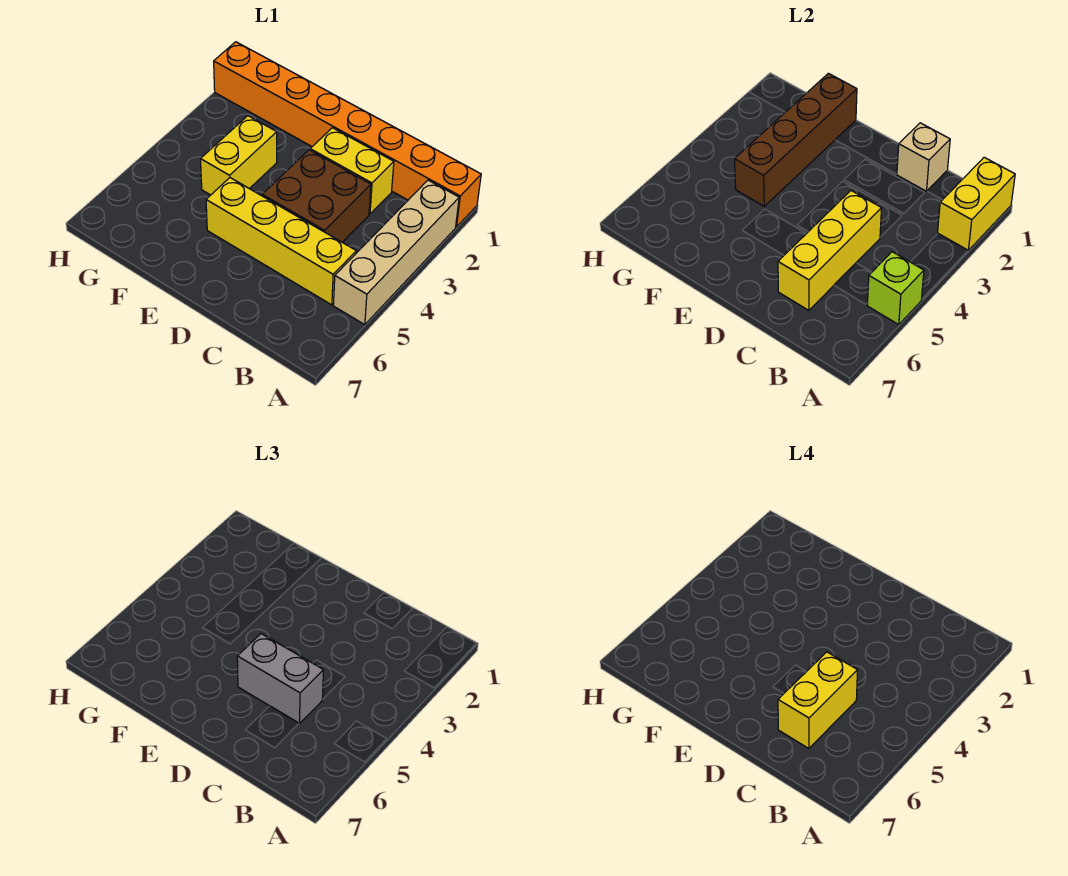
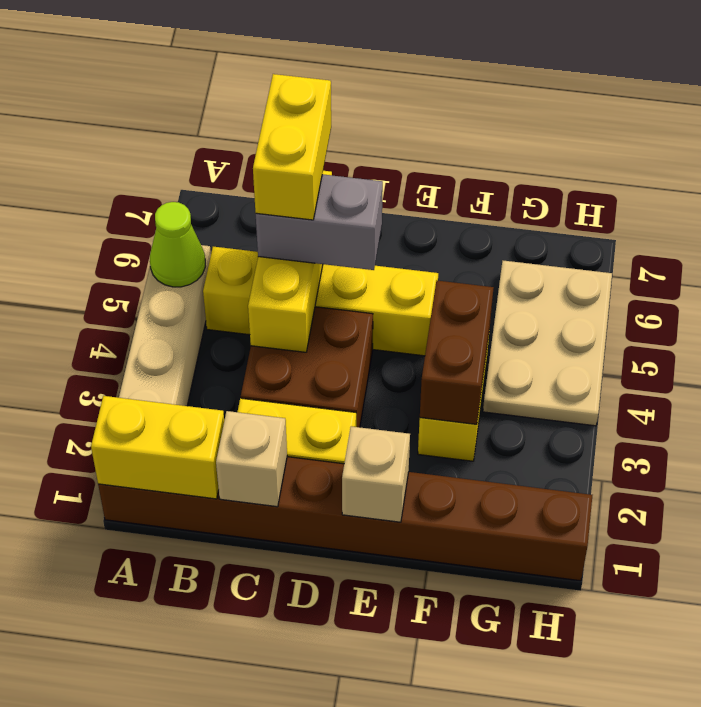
orange 1x8 brick [214,42,481,227] -> brown 1x8 brick [98,457,592,581]
yellow 1x2 brick [938,157,1015,250] -> yellow 1x2 brick turned to [91,396,224,499]
lime 1x1 brick [867,252,924,325] -> lime 1x1 cone [150,202,205,287]
none -> tan 1x1 brick [342,426,410,522]
brown 1x4 brick [735,73,857,206] -> brown 1x2 brick [420,281,494,424]
none -> tan 2x3 plate [483,261,612,426]

